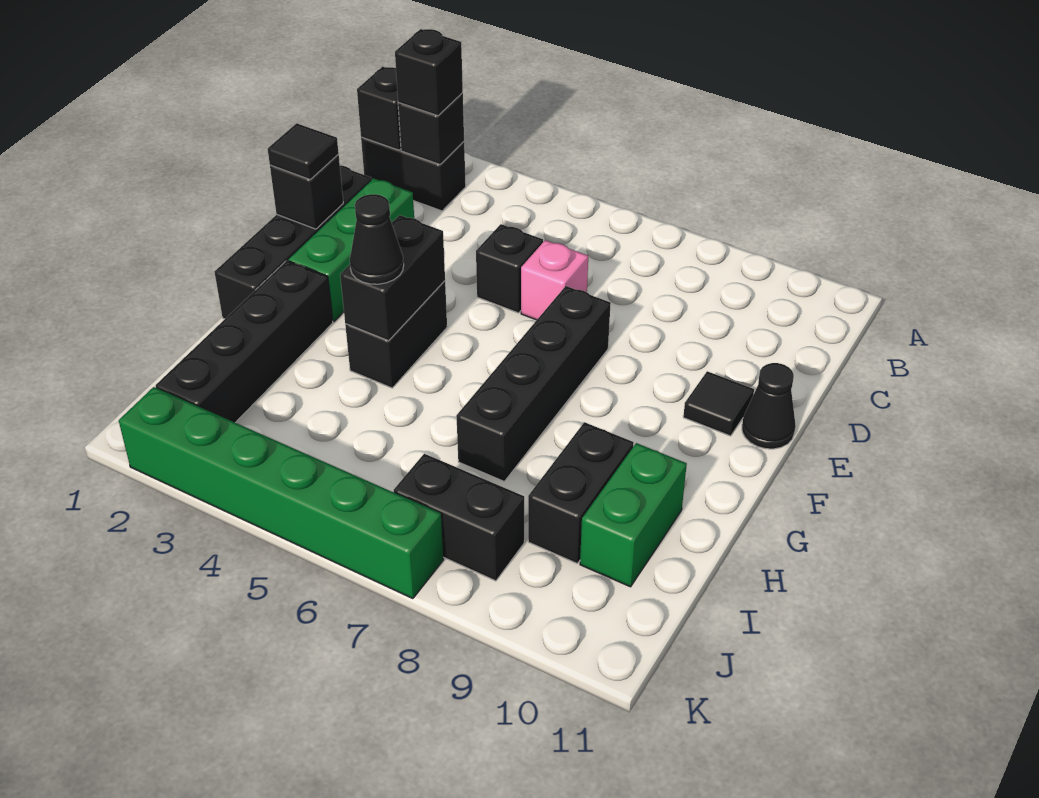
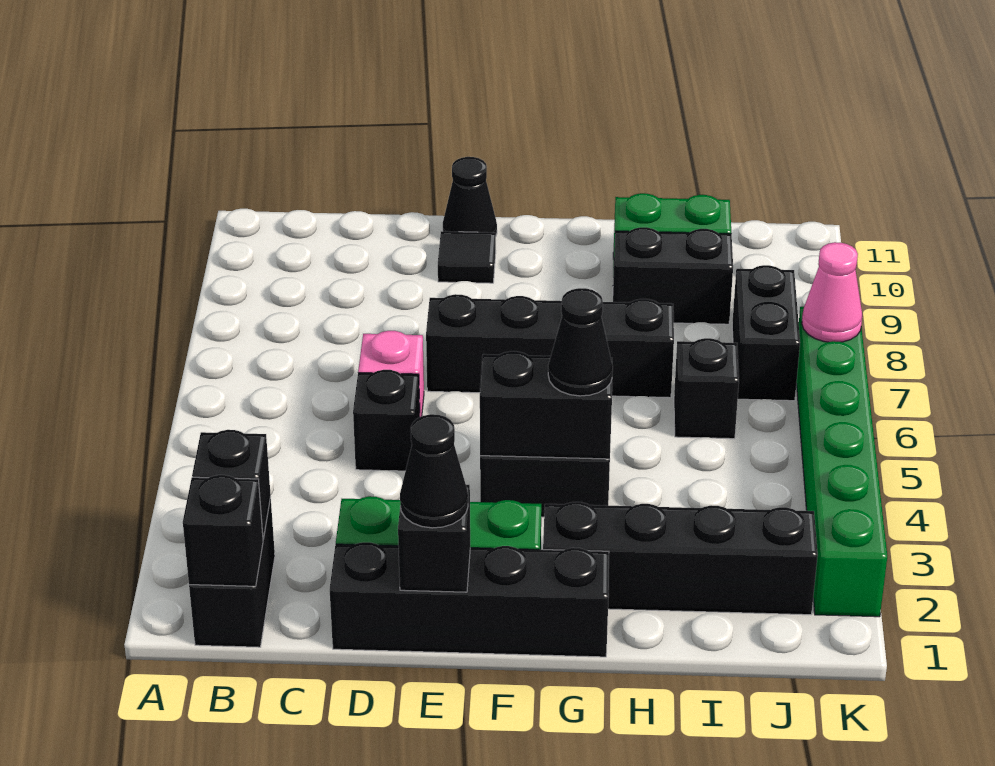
black 1x1 brick [395,29,463,116] -> black 1x1 brick moved to [674,338,739,439]
black 1x1 tile [268,123,339,180] -> black 1x1 cone [400,414,468,528]
none -> pink 1x1 cone [802,242,862,342]

